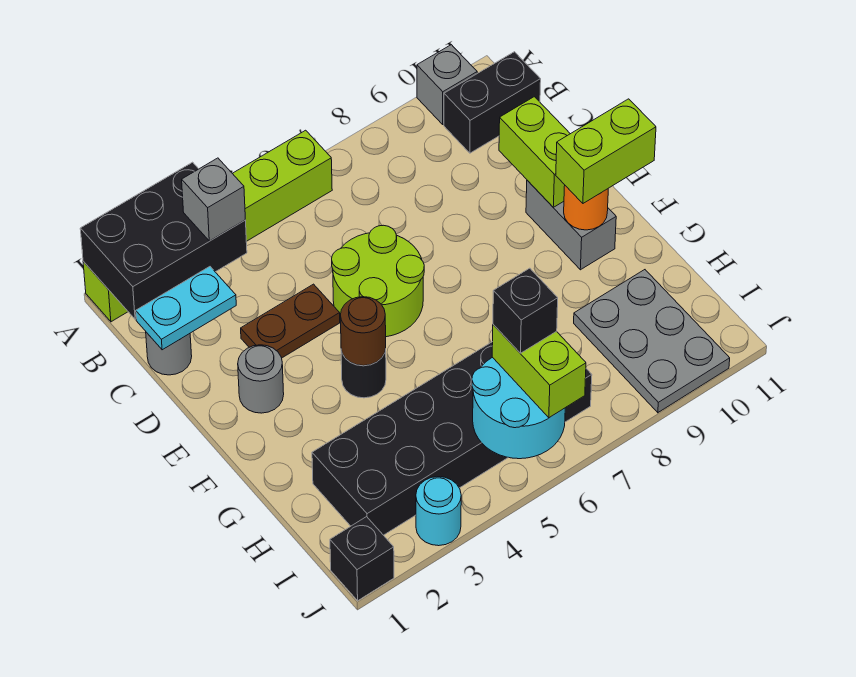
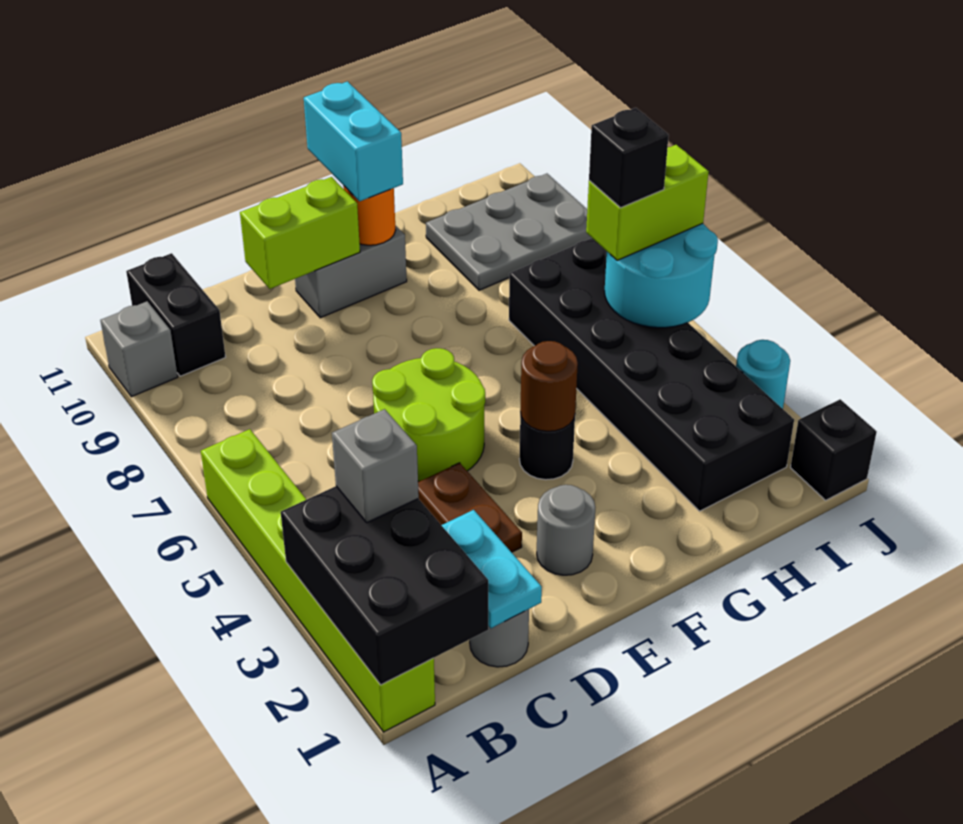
lime 1x2 brick [556,99,656,203] -> cyan 1x2 brick [304,81,403,201]

